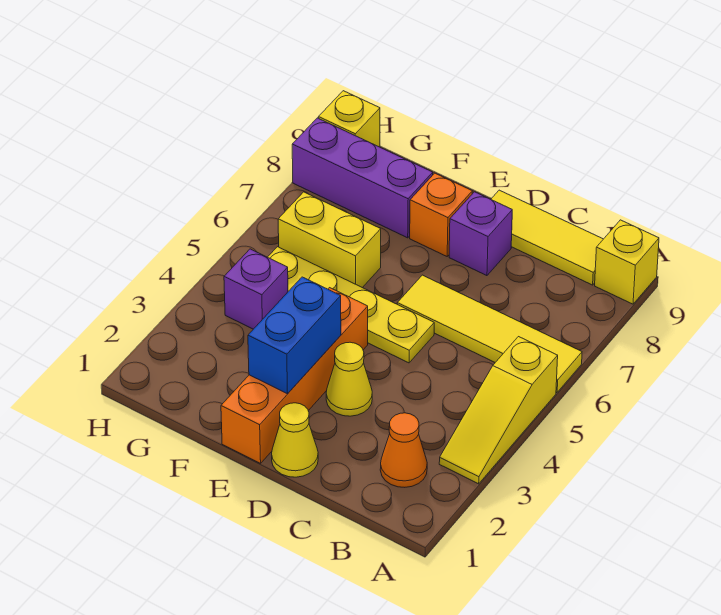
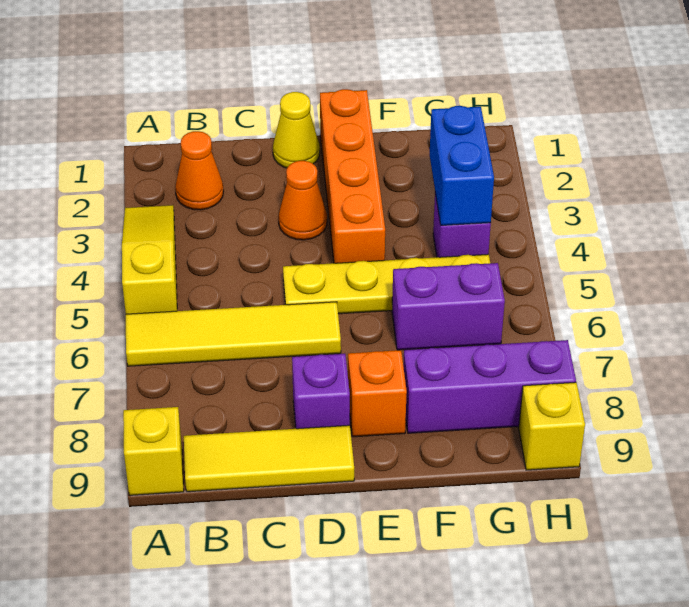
yellow 1x1 cone [326,342,372,416] -> orange 1x1 cone [279,161,327,240]
blue 1x2 brick [248,277,341,394] -> blue 1x2 brick moved to [430,106,494,225]
yellow 1x2 brick [278,192,381,288] -> purple 1x2 brick [392,263,505,350]

